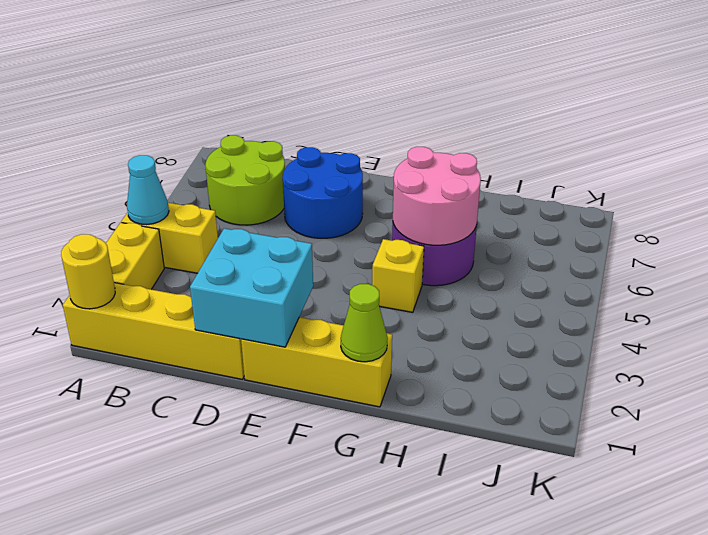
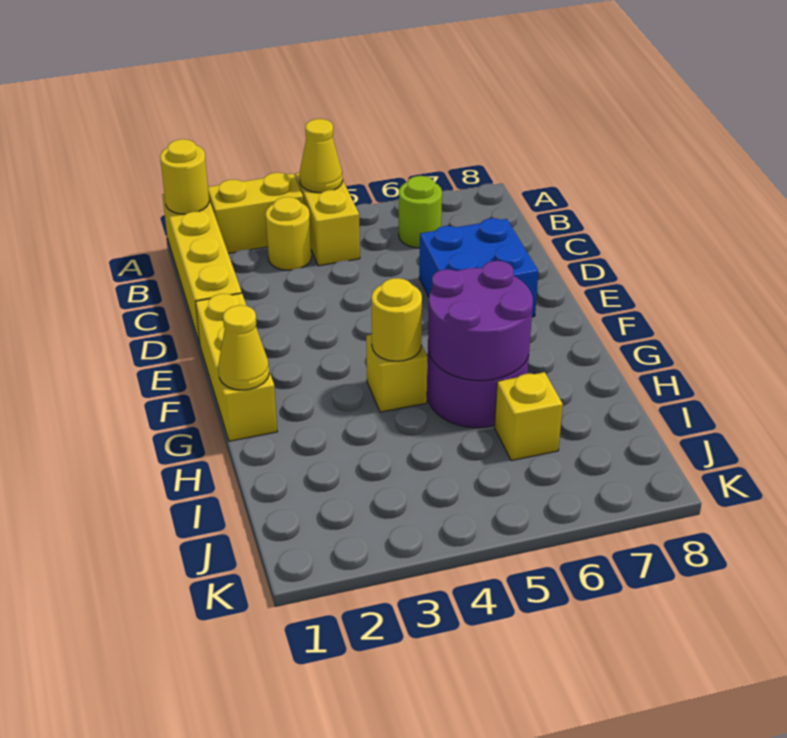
cyan 1x1 cone [127,155,169,225] -> yellow 1x1 cone [299,119,343,193]
none -> yellow 1x1 round brick [266,197,311,270]
lime 2x2 round brick [205,135,285,225] -> lime 1x1 round brick [399,176,442,248]
cyan 2x2 brick [190,228,313,347] -> none
blue 2x2 round brick [283,147,363,238] -> blue 2x2 brick [419,218,538,317]
lime 1x1 cone [341,284,388,362] -> yellow 1x1 cone [218,305,269,390]
none -> yellow 1x1 round brick [371,278,422,361]
pink 2x2 round brick [393,147,481,245] -> purple 2x2 round brick [428,261,533,381]
none -> yellow 1x1 brick [495,372,563,461]

